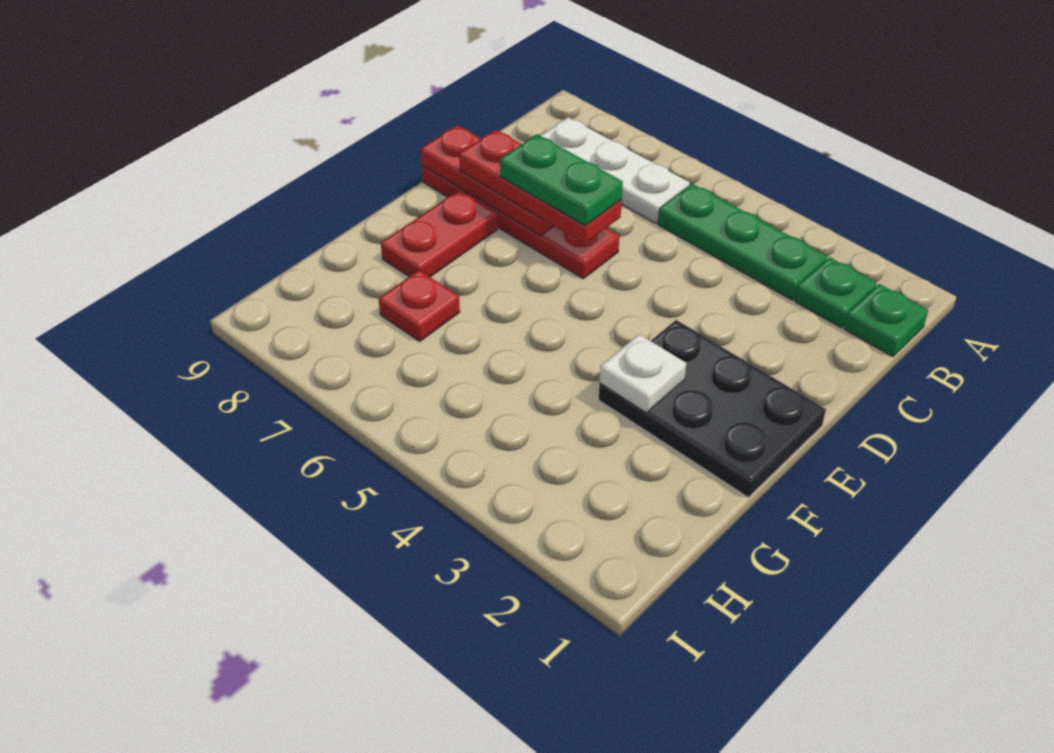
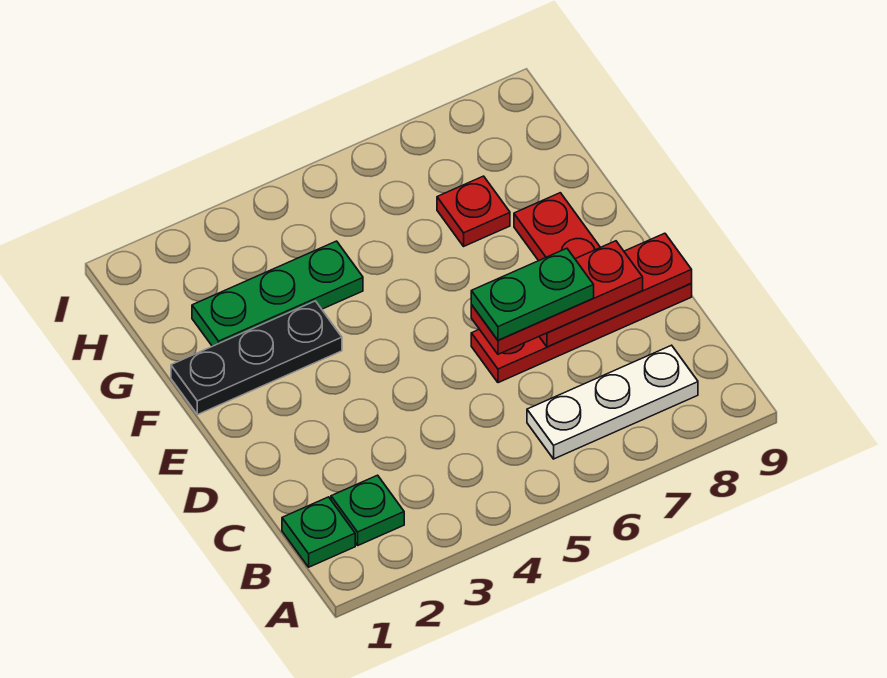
green 1x3 plate [658,184,827,300] -> green 1x3 plate moved to [192,241,363,346]
black 2x3 plate [599,320,826,497] -> black 1x3 plate [171,301,342,415]
white 1x1 plate [599,334,686,413] -> none

